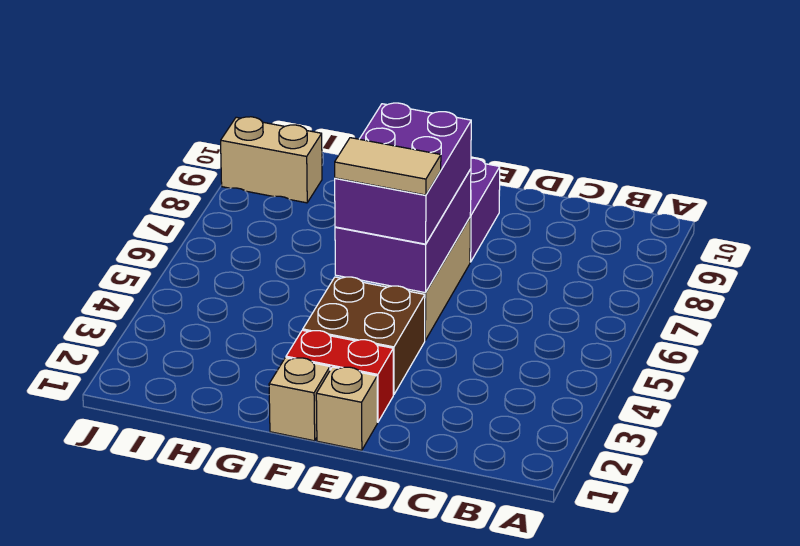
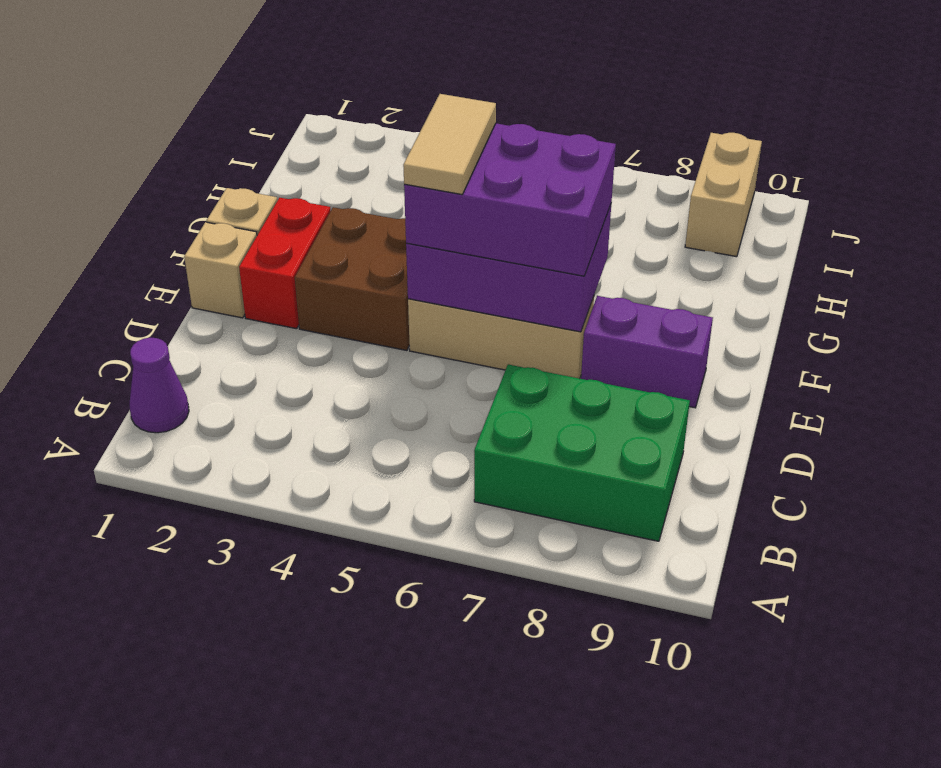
none -> purple 1x1 cone [129,338,189,433]
none -> green 2x3 brick [474,364,690,541]

